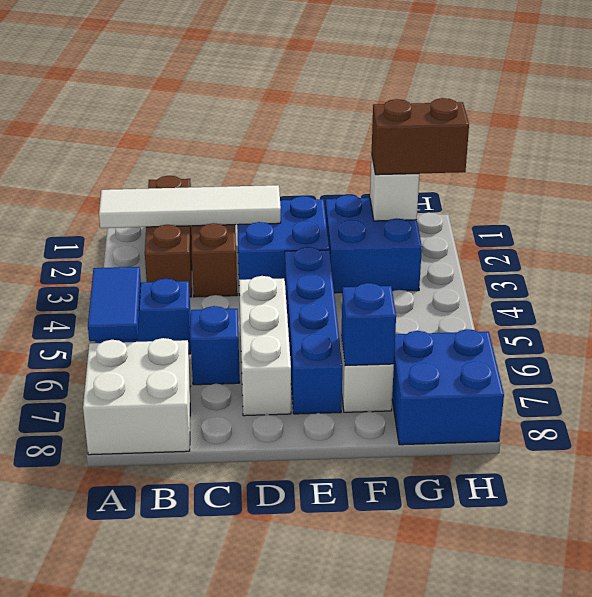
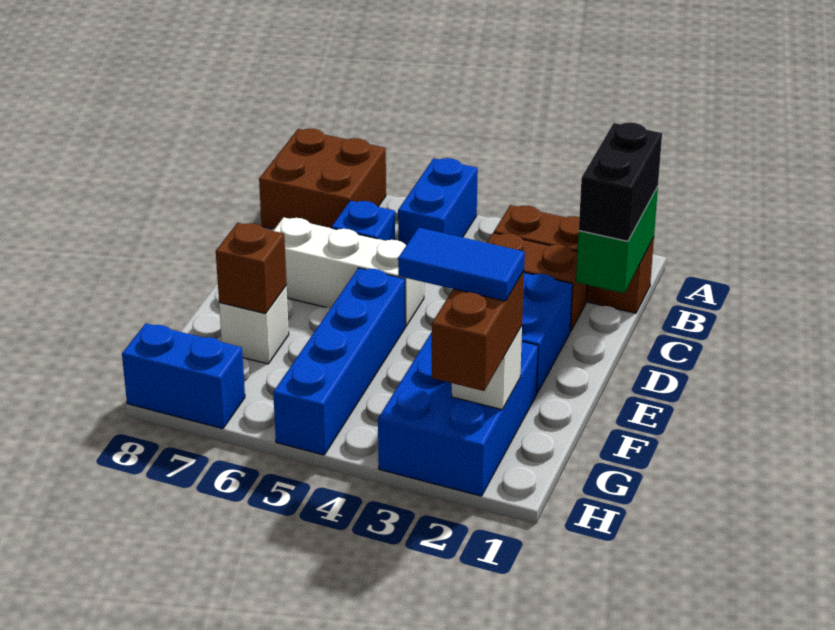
white 1x4 tile [99,185,281,228] -> none
blue 1x2 tile [88,267,141,341] -> blue 1x2 tile moved to [398,228,525,301]
white 2x2 brick [83,338,190,455] -> brown 2x2 brick [259,129,386,229]
none -> green 1x2 brick [576,187,658,293]
none -> black 1x2 brick [579,123,662,241]
blue 1x4 brick [285,247,342,414] -> blue 1x4 brick turned to [273,268,405,455]
blue 2x2 brick [325,195,422,293] -> blue 2x3 brick [378,332,538,496]
blue 1x1 brick [341,283,396,366] -> brown 1x1 brick [216,223,287,314]
blue 2x2 brick [392,329,504,445] -> blue 1x2 brick [122,323,245,429]

